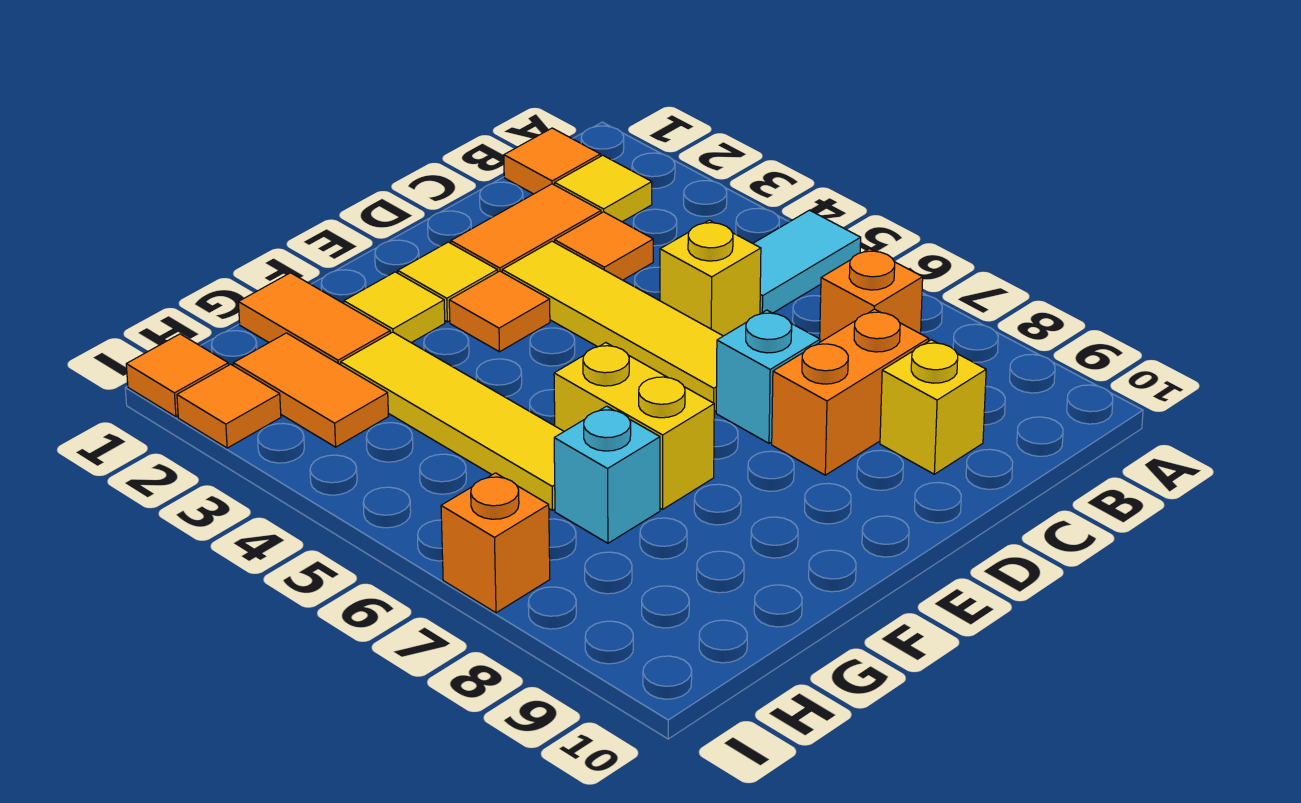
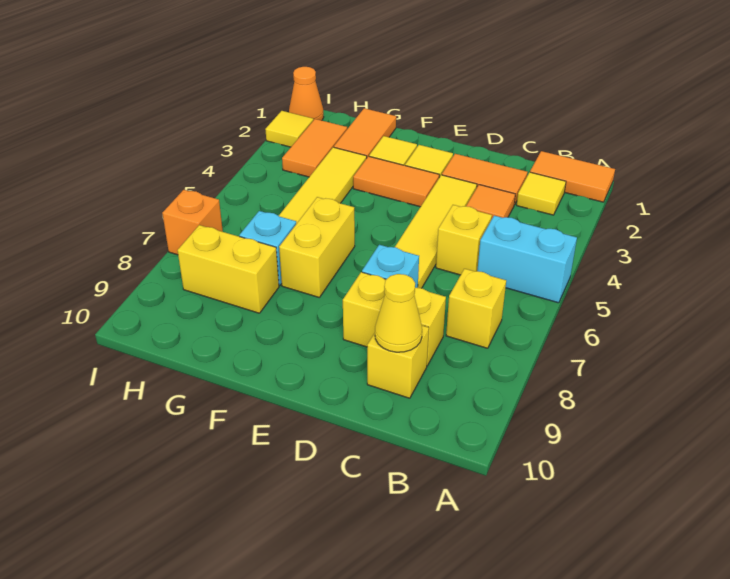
cyan 1x2 tile [753,210,861,314] -> cyan 1x2 brick [477,216,577,303]
orange 1x1 tile [504,128,600,194] -> orange 1x2 tile [530,151,615,202]
orange 1x1 brick [820,249,923,342] -> yellow 1x1 brick [446,269,506,348]
orange 1x2 brick [772,309,929,475] -> yellow 1x2 brick [343,272,446,366]
none -> yellow 1x1 cone [375,274,422,352]
orange 1x1 tile [449,271,550,352] -> orange 1x2 tile [353,156,439,207]
none -> yellow 1x2 brick [177,225,279,313]
orange 1x1 tile [126,334,228,417] -> orange 1x1 cone [289,67,324,120]
orange 1x1 tile [177,364,281,448] -> yellow 1x1 tile [265,111,313,147]

